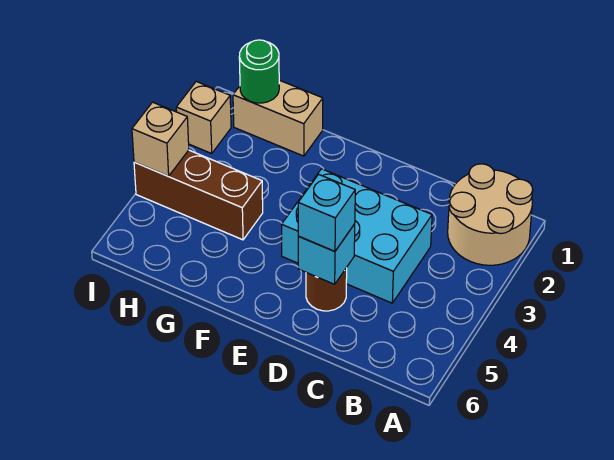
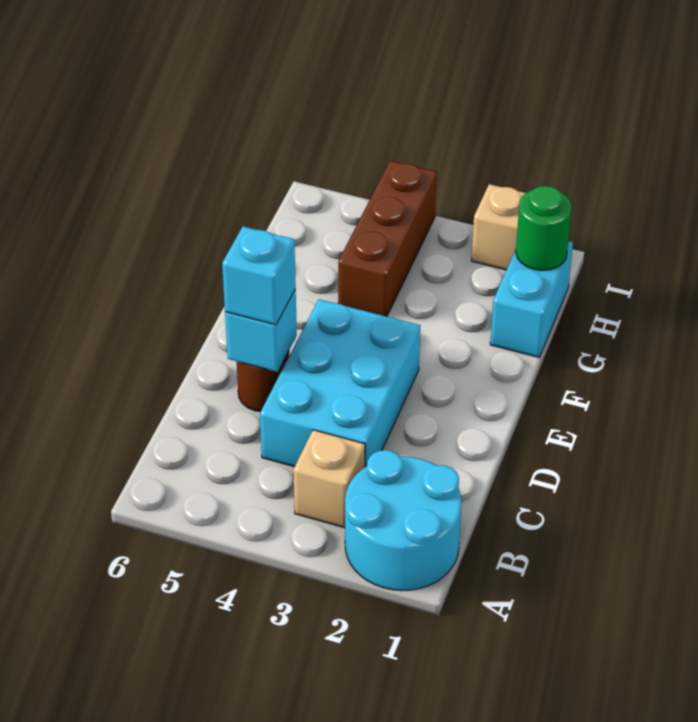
tan 2x2 round brick [448,164,533,265] -> cyan 2x2 round brick [345,450,462,591]
tan 1x2 brick [233,80,323,156] -> cyan 1x2 brick [490,241,573,357]
tan 1x1 brick [132,102,189,176] -> tan 1x1 brick moved to [293,430,365,528]

